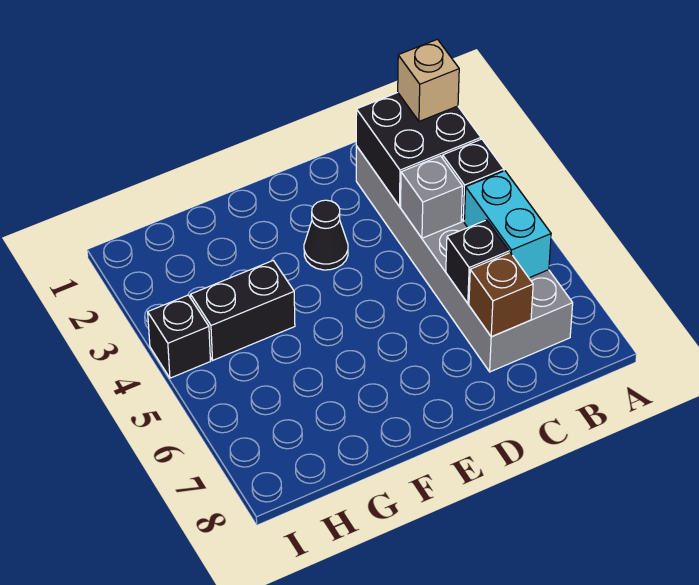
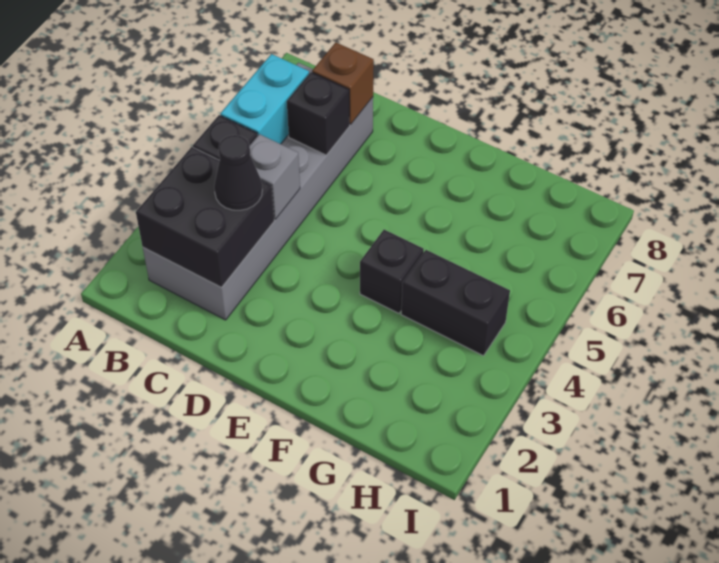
tan 1x1 brick [398,39,459,121] -> none
black 1x1 cone [304,200,348,270] -> black 1x1 cone moved to [214,135,262,210]
black 1x1 brick [148,295,210,378] -> black 1x1 brick moved to [360,230,424,313]

